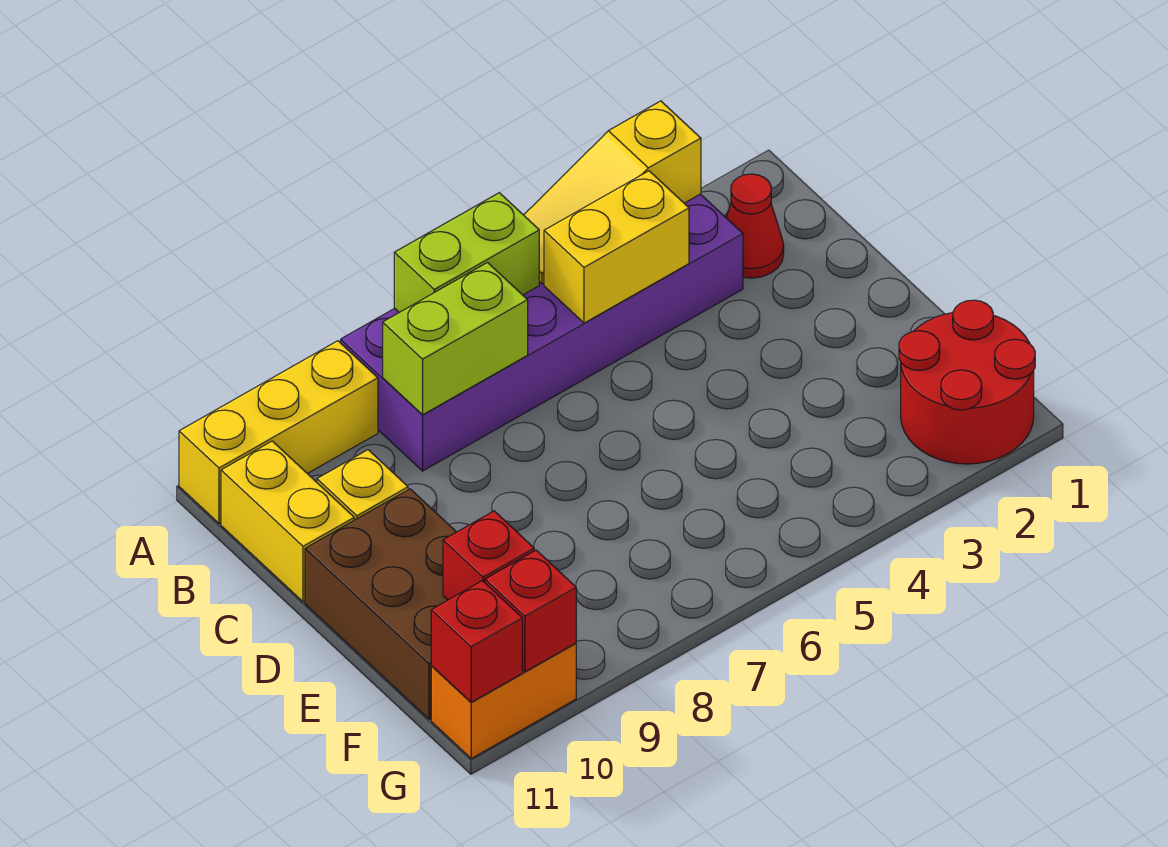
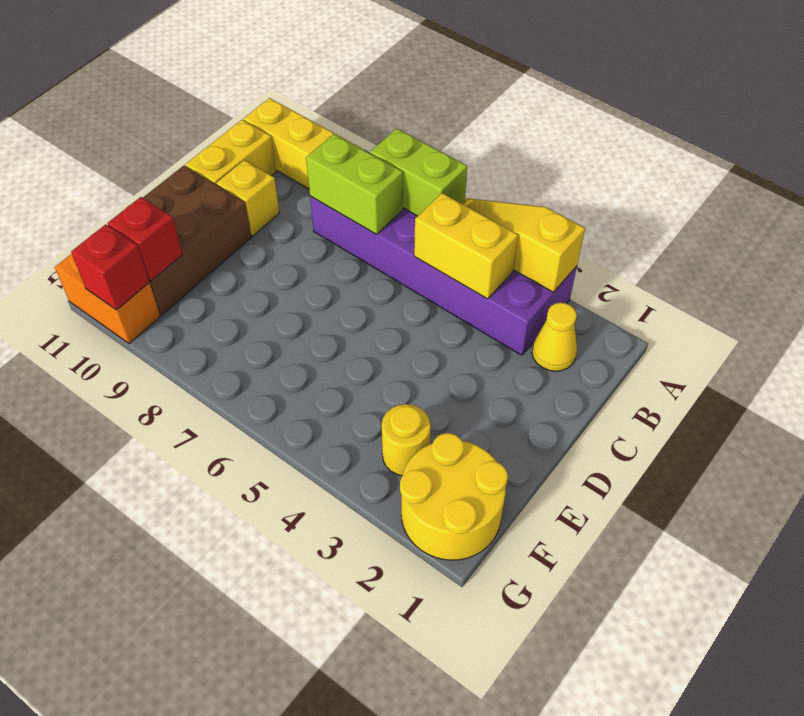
red 1x1 cone [726,174,784,278] -> yellow 1x1 cone [532,303,577,371]
red 2x2 round brick [899,300,1035,464] -> yellow 2x2 round brick [400,433,508,560]
none -> yellow 1x1 round brick [382,404,431,476]
red 1x1 brick [431,581,522,702] -> none

